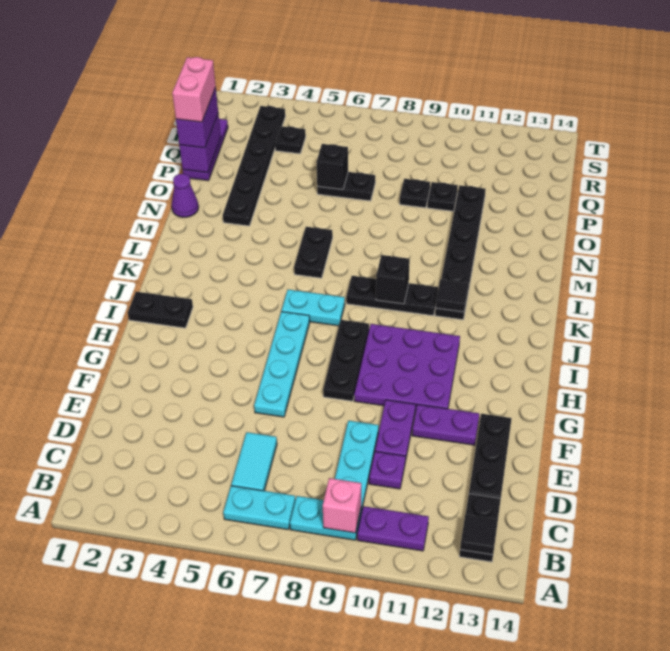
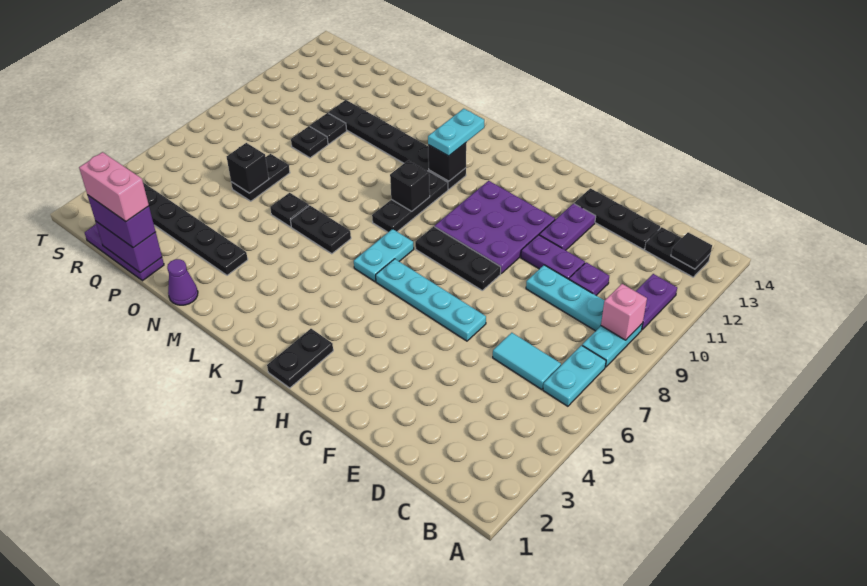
black 1x1 tile [436,279,469,312] -> black 1x1 brick [428,143,466,181]
none -> cyan 1x2 plate [428,109,484,156]
black 1x1 plate [275,126,306,154] -> black 1x1 plate moved to [270,193,309,227]

